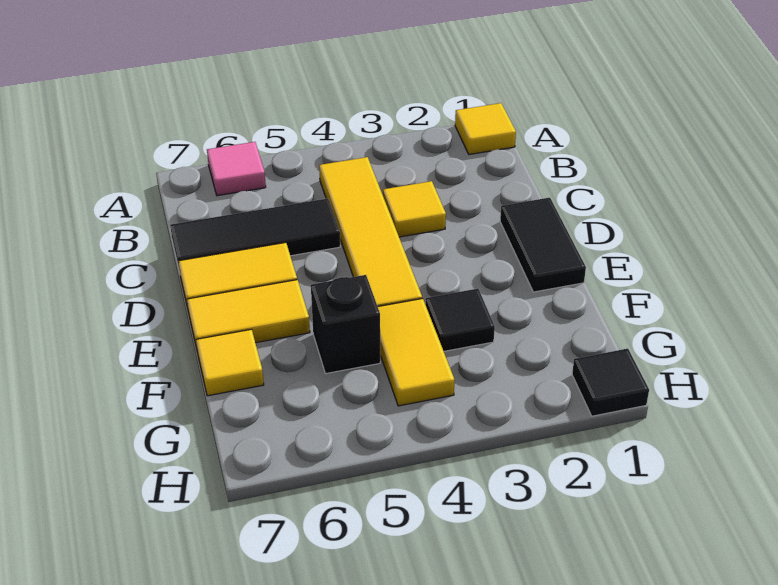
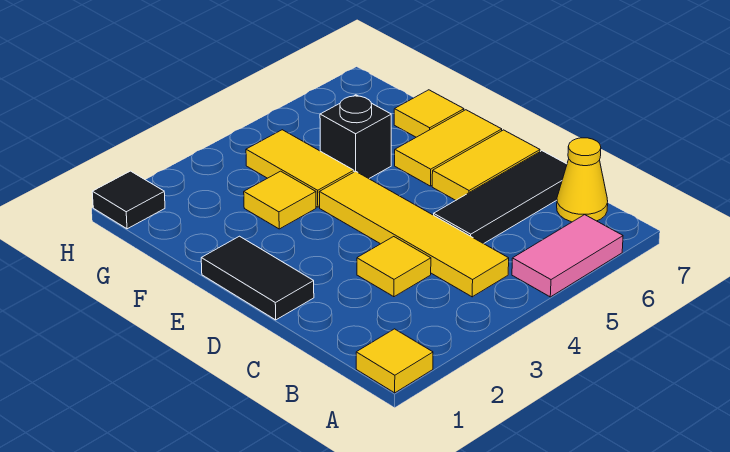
pink 1x1 tile [207,142,266,196] -> pink 1x2 tile [512,215,623,297]
none -> yellow 1x1 cone [557,138,608,222]
black 1x1 tile [425,289,495,351] -> yellow 1x1 tile [244,171,316,229]

